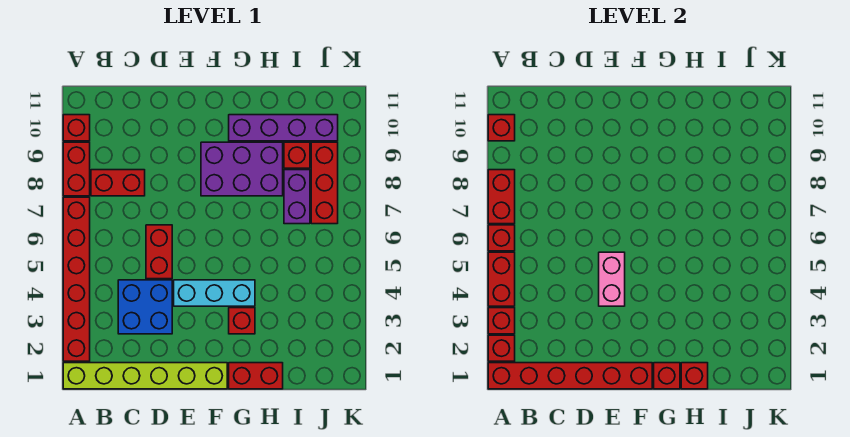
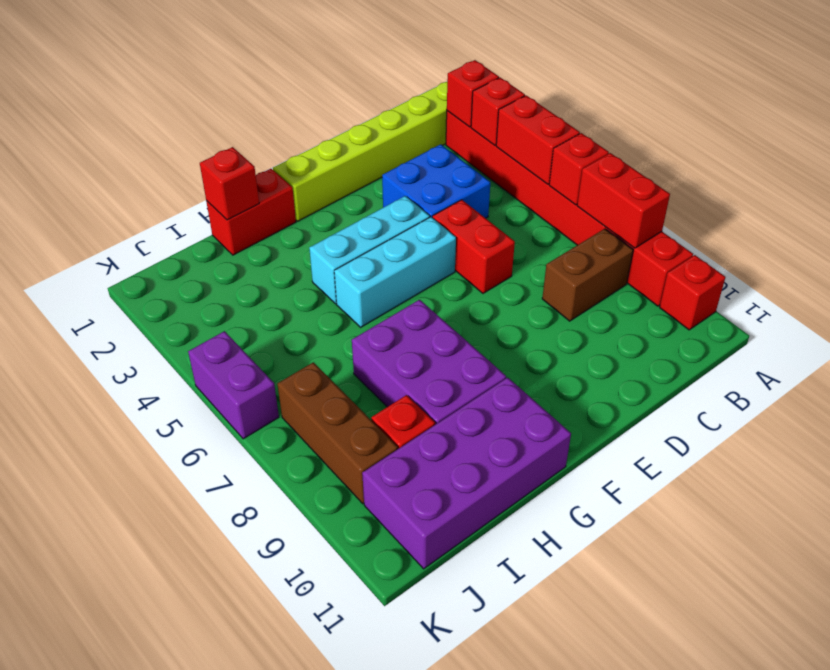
red 1x6 brick [488,363,652,389] -> none
red 1x1 brick [488,115,515,141] -> none
red 1x2 brick [91,170,145,196] -> brown 1x2 brick [542,229,633,321]
pink 1x2 brick [599,252,625,306] -> none
none -> cyan 1x3 brick [334,217,456,327]
purple 2x3 brick [201,142,283,196] -> purple 2x3 brick turned to [352,300,506,424]
red 1x1 brick [654,363,680,389] -> none
red 1x1 brick [229,308,255,334] -> none
purple 1x4 brick [229,115,338,141] -> purple 2x4 brick [362,377,571,569]
purple 1x2 brick [284,170,310,224] -> purple 1x2 brick moved to [188,331,279,439]
red 1x3 brick [311,142,338,224] -> brown 1x3 brick [277,362,398,504]

